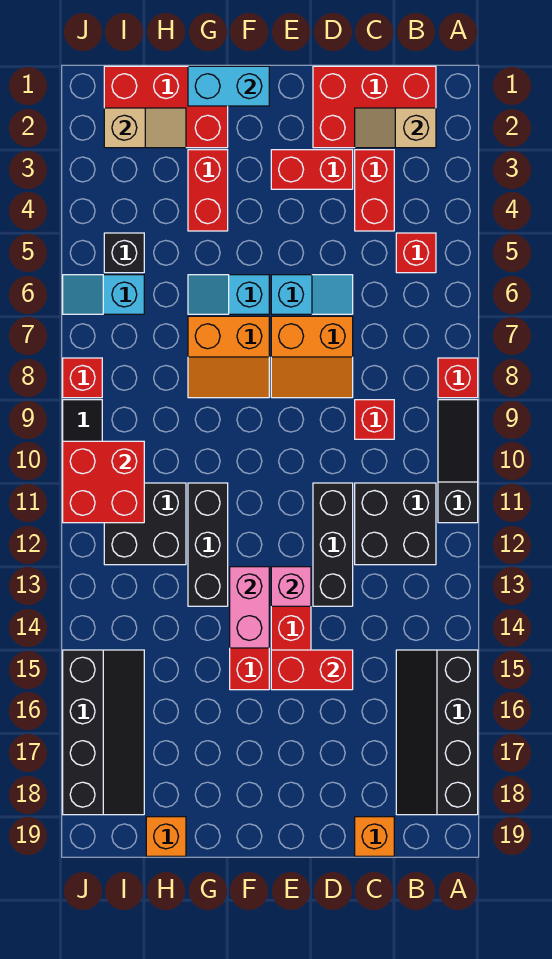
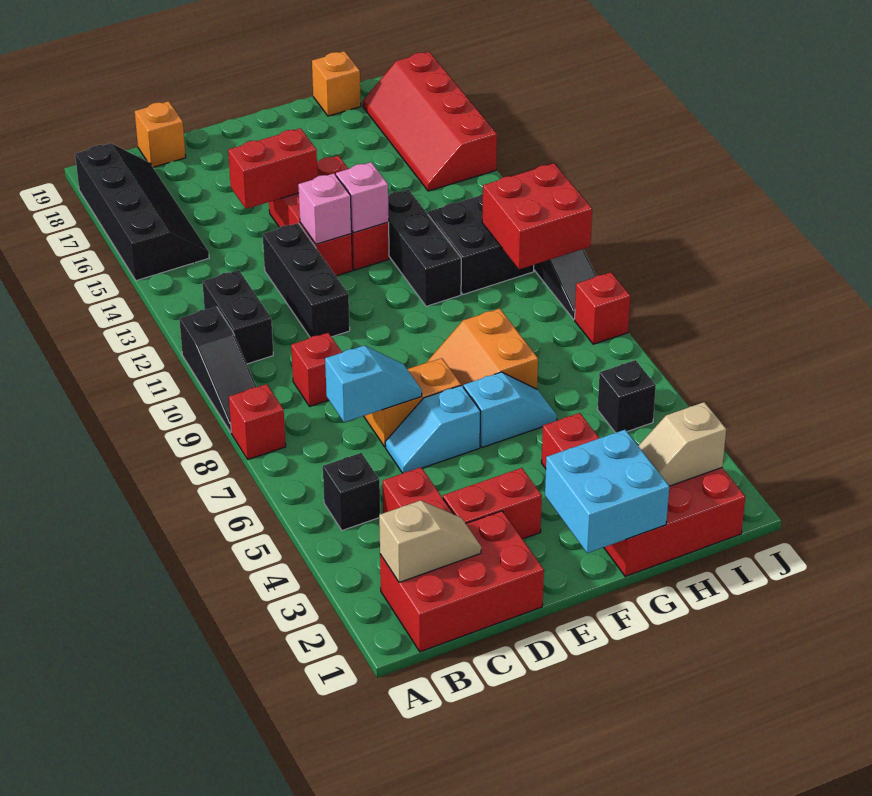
red 1x1 brick [396,233,436,273] -> black 1x1 brick [323,453,380,530]
black 2x2 brick [355,483,436,565] -> black 1x2 brick [202,270,273,364]
cyan 1x2 brick [188,66,269,106] -> cyan 2x2 brick [545,430,669,553]
orange 2x2 slope [188,316,269,398] -> orange 2x2 slope turned to [426,308,538,389]
pink 1x2 brick [230,567,269,648] -> pink 1x1 brick [336,162,389,233]
cyan 1x2 slope [63,275,144,314] -> cyan 1x2 slope moved to [325,346,422,422]
black 2x4 slope [63,650,144,815] -> red 2x4 slope [363,52,497,191]

